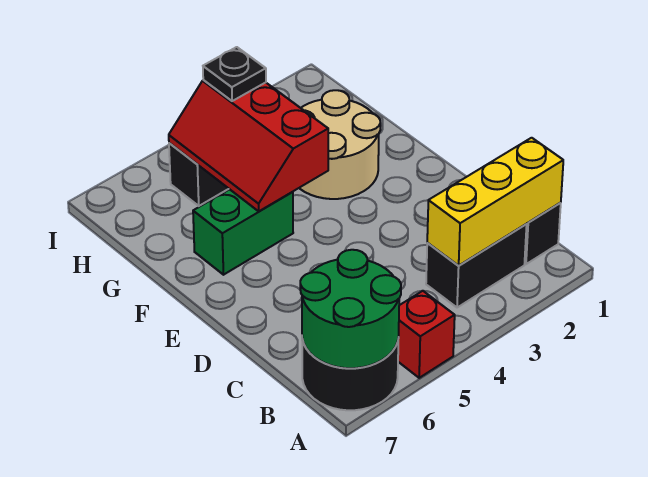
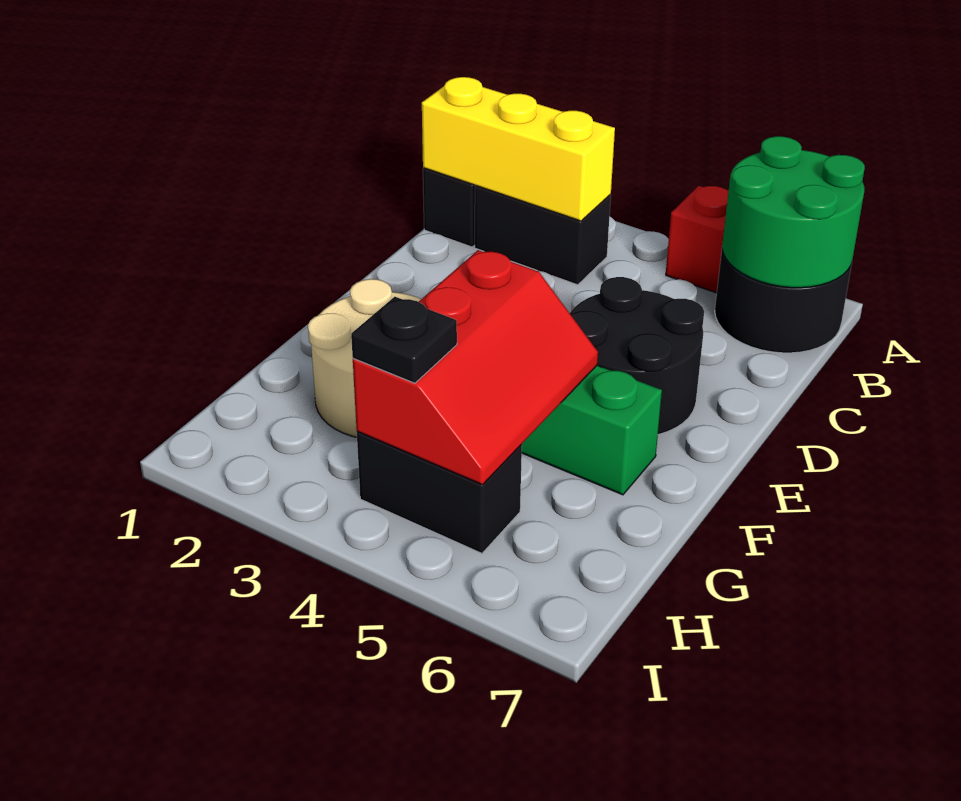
none -> black 2x2 round brick [570,277,704,435]

